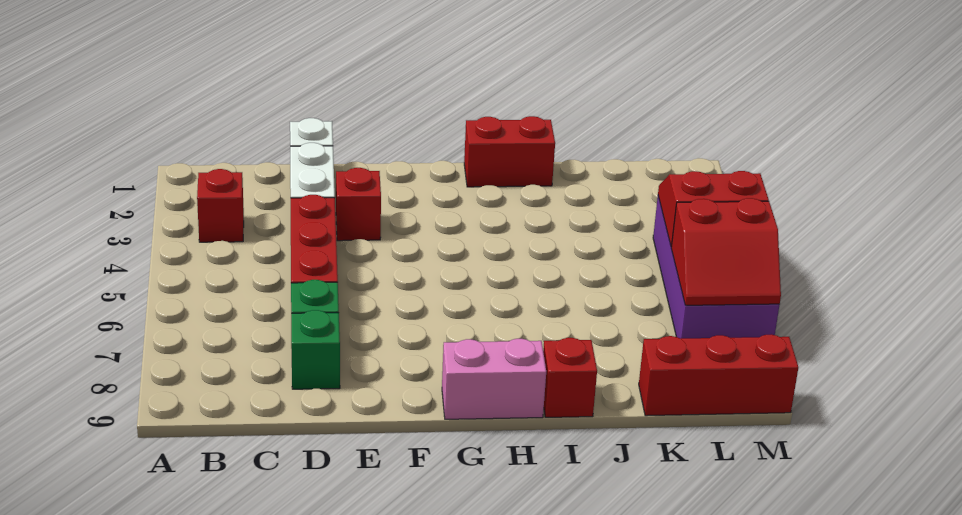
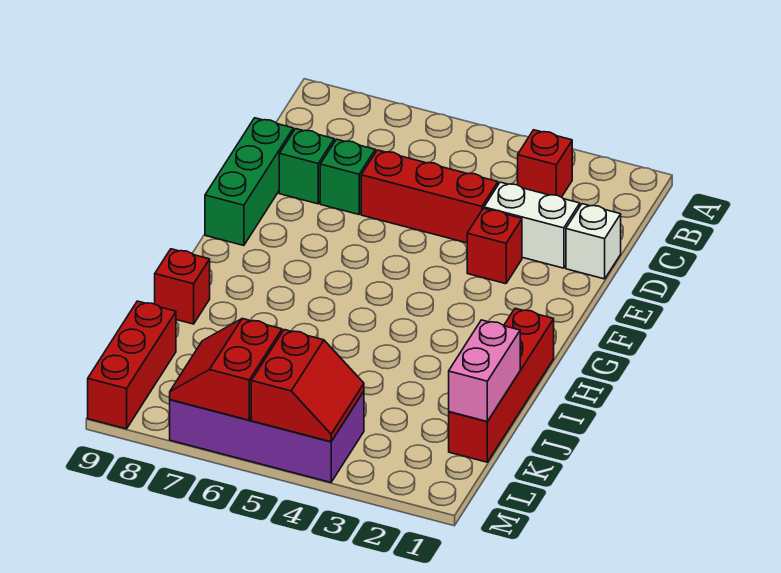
none -> green 1x3 brick [205,118,293,246]
pink 1x2 brick [442,339,546,419] -> pink 1x2 brick moved to [449,320,520,421]
red 1x2 brick [464,116,555,187] -> red 1x4 brick [449,309,554,462]

